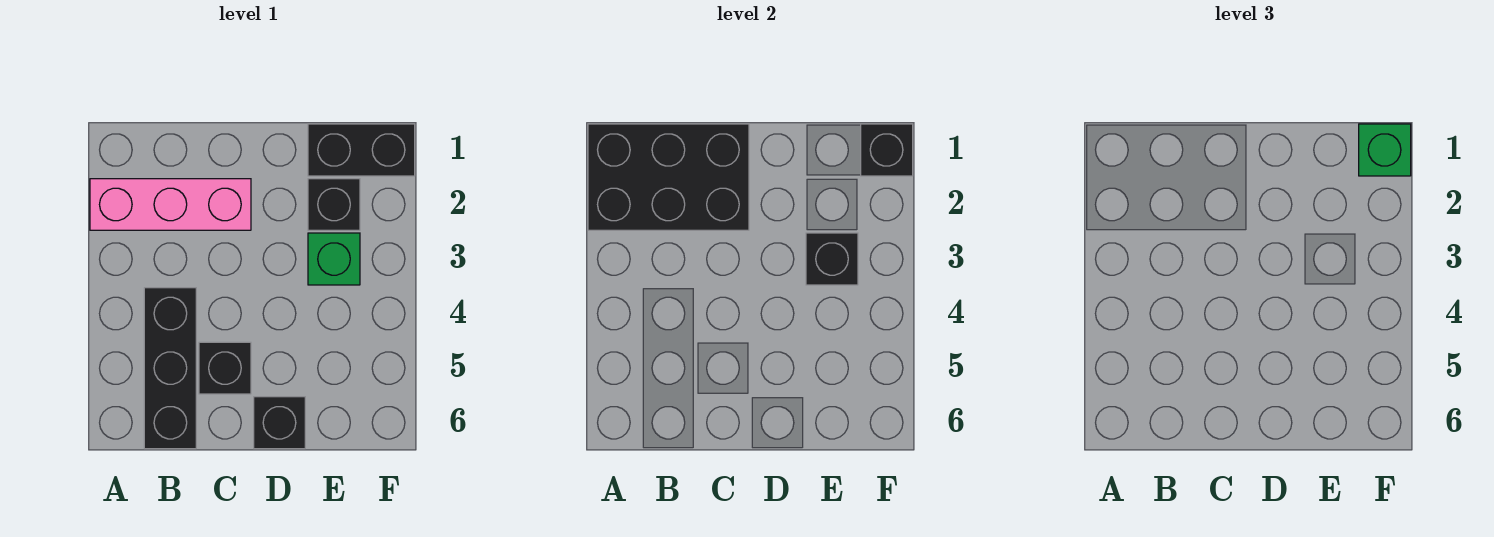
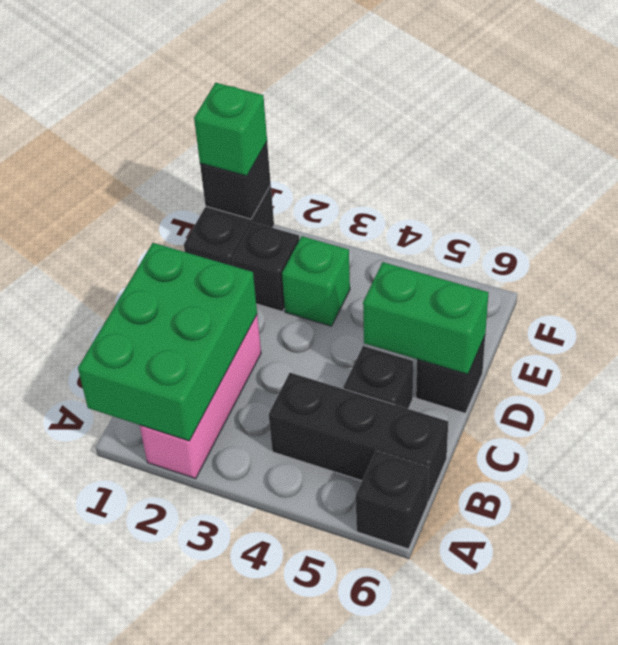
black 2x3 brick [588,124,749,230] -> green 2x3 brick [78,243,257,441]
none -> green 1x2 brick [363,262,488,374]
black 1x1 brick [806,233,858,285] -> black 1x1 brick moved to [356,451,429,549]

